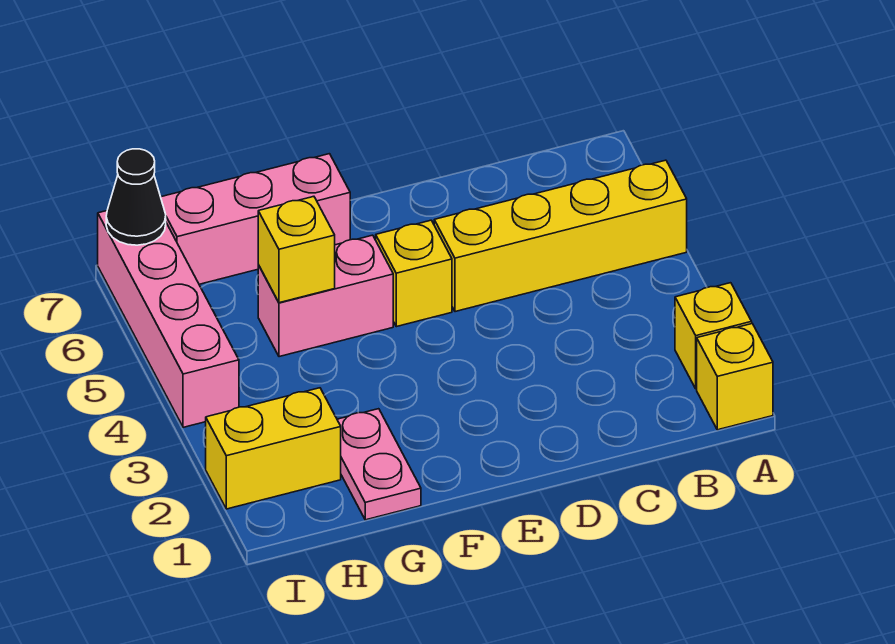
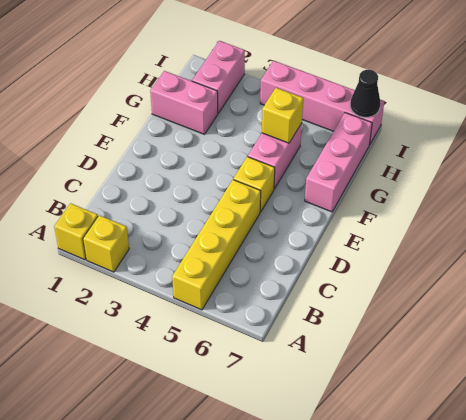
pink 1x2 plate [337,409,421,520] -> pink 1x2 brick [150,71,218,134]
yellow 1x2 brick [206,388,341,509] -> pink 1x2 brick [192,41,245,113]

